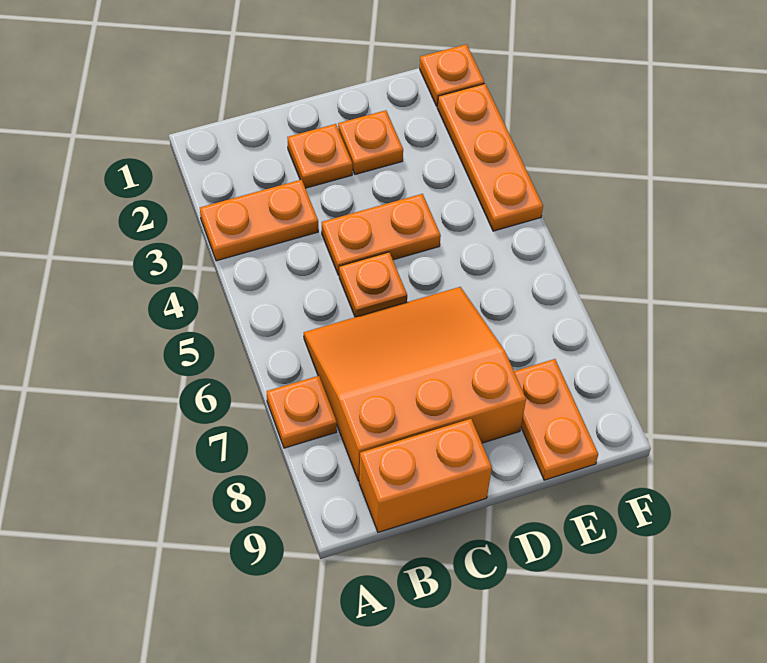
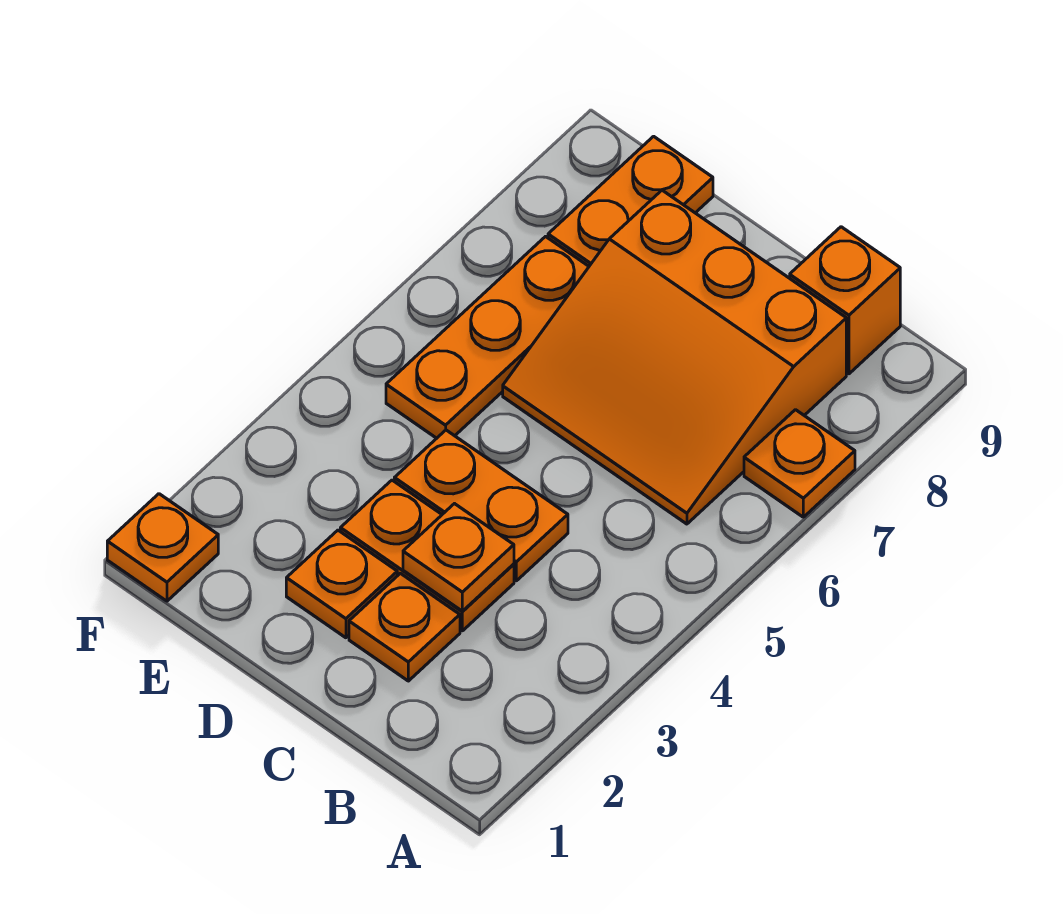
orange 1x2 plate [200,180,318,261] -> orange 1x2 plate moved to [340,480,514,631]
orange 1x2 brick [359,419,492,532] -> orange 1x1 brick [790,227,900,374]
orange 1x1 plate [339,252,407,317] -> orange 1x1 plate moved to [403,504,514,611]
orange 1x3 plate [437,84,543,231] -> orange 1x3 plate moved to [386,237,589,438]

